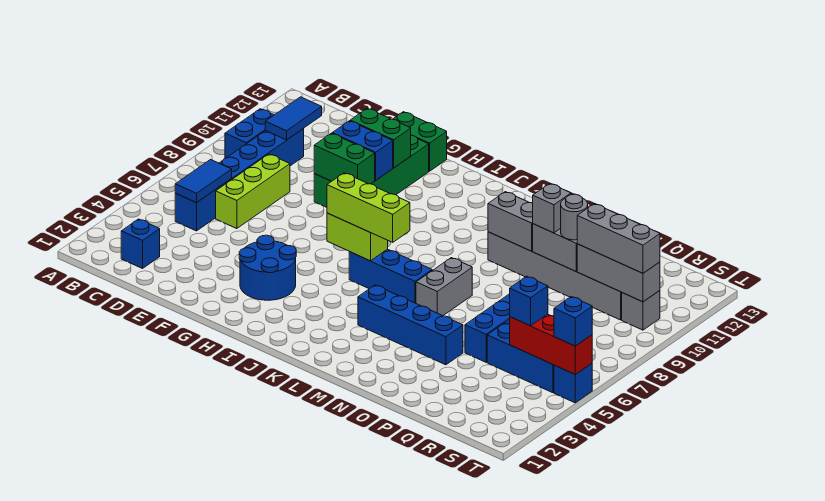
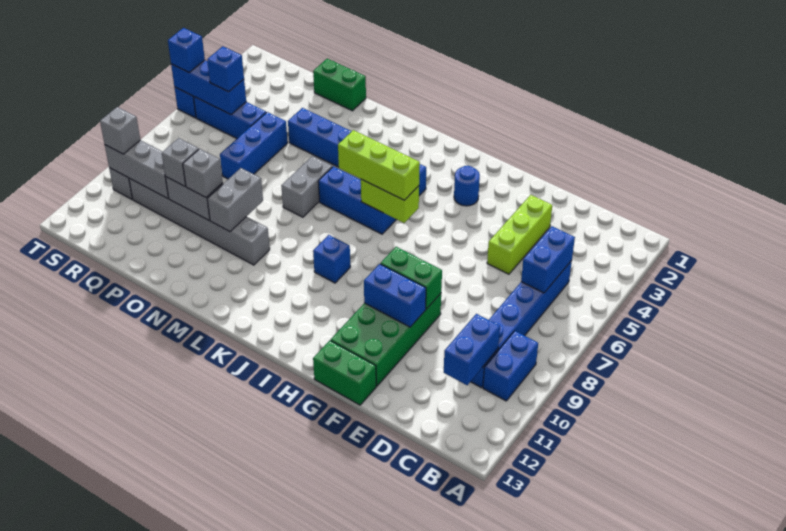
blue 1x1 brick [121,219,160,268] -> blue 1x1 brick moved to [313,235,350,283]
blue 1x2 tile [175,160,232,203] -> blue 1x2 brick [521,226,575,293]
blue 1x2 tile [265,97,322,140] -> blue 1x2 brick [444,314,500,385]
lime 1x3 brick [216,154,290,229] -> lime 1x3 brick moved to [487,195,552,274]
green 1x2 brick [350,108,411,168] -> green 1x2 brick moved to [313,59,366,111]
blue 2x2 round brick [239,235,296,300] -> blue 1x1 round brick [454,166,480,206]
blue 1x4 brick [358,285,463,365] -> blue 1x6 brick [288,108,426,196]
grey 1x2 brick [488,192,533,251] -> grey 1x2 brick turned to [207,168,263,232]
grey 1x1 round brick [561,194,588,240] -> grey 1x1 brick [162,138,199,186]
grey 1x3 brick [577,204,660,273] -> grey 1x1 brick [100,107,140,154]
red 1x3 brick [510,314,592,374] -> blue 1x3 brick [171,60,246,115]

